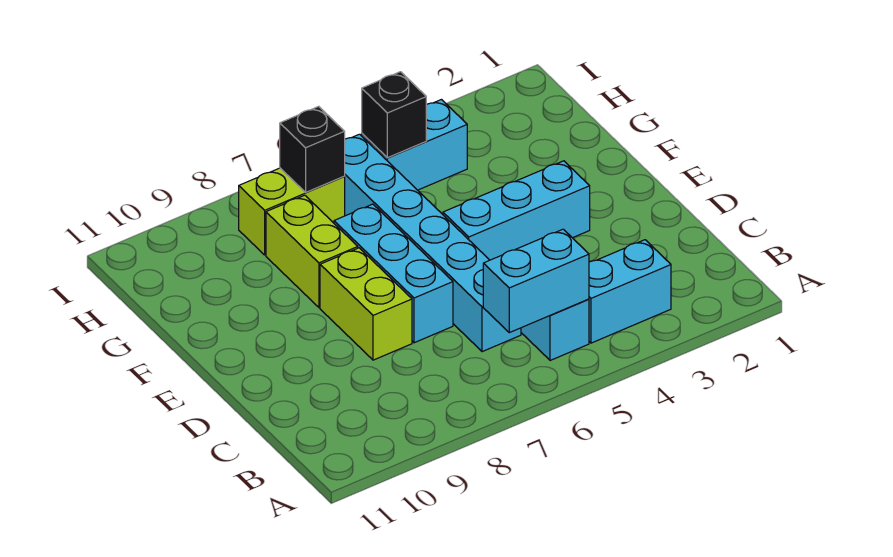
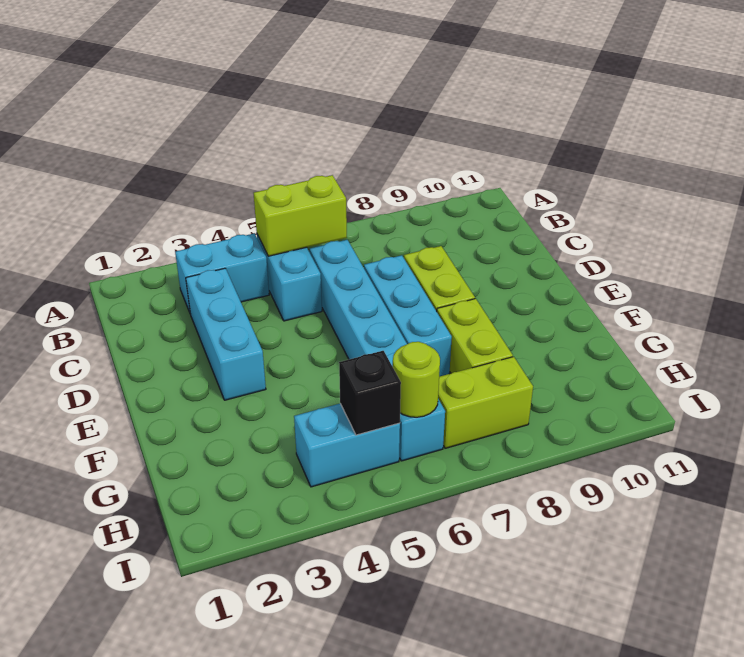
cyan 1x2 brick [483,229,589,333] -> lime 1x2 brick [254,175,347,256]
cyan 1x3 brick [443,161,590,260] -> cyan 1x3 brick turned to [186,268,266,400]
none -> lime 1x1 round brick [393,342,440,417]
black 1x1 brick [280,106,345,192] -> none

